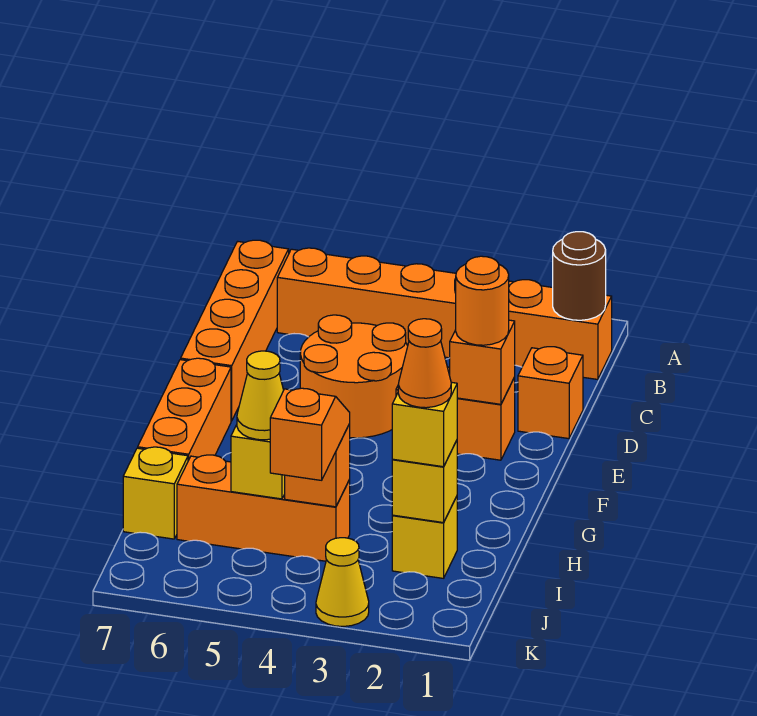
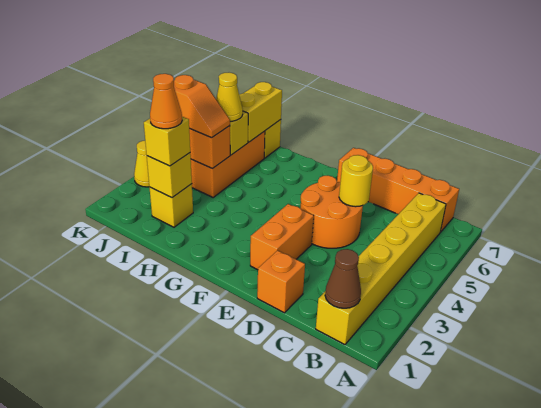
orange 1x6 brick [277,248,612,380] -> yellow 1x6 brick [316,193,446,345]
brown 1x1 round brick [553,232,606,320] -> brown 1x1 cone [325,249,361,308]
none -> yellow 1x1 round brick [339,155,373,207]
orange 1x1 brick [450,320,515,404] -> none
orange 1x1 round brick [456,256,509,345] -> none
orange 1x3 brick [138,358,231,461] -> none
none -> yellow 1x2 brick [239,82,282,142]

